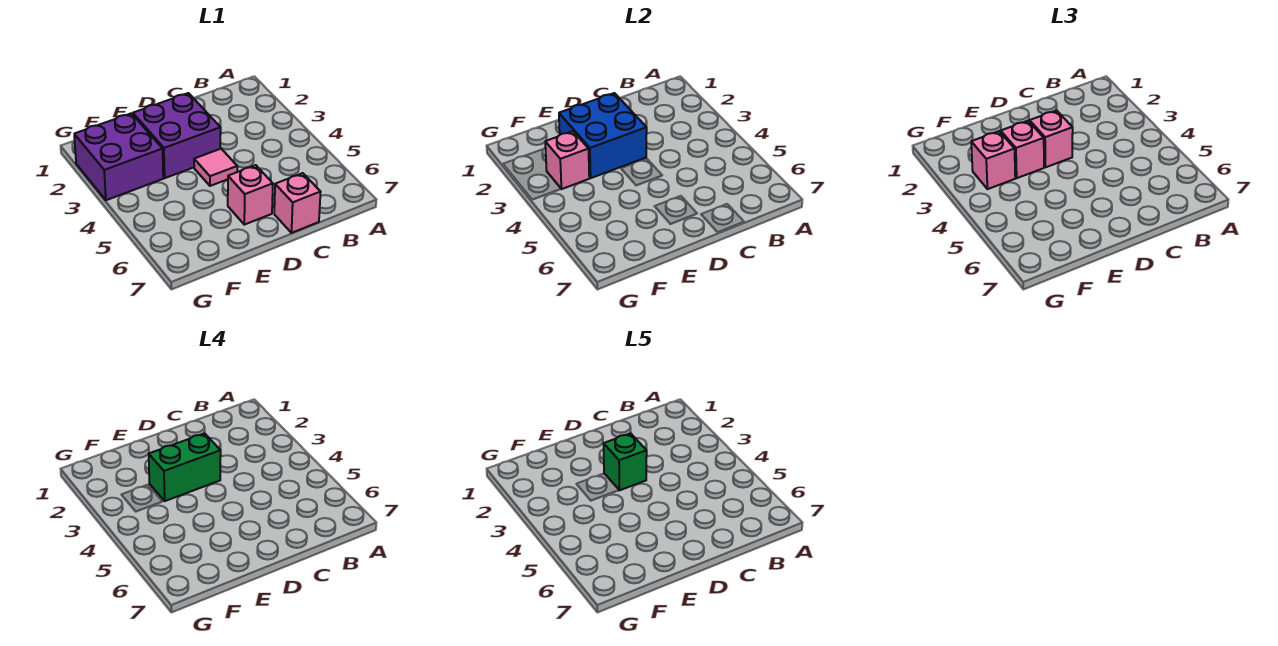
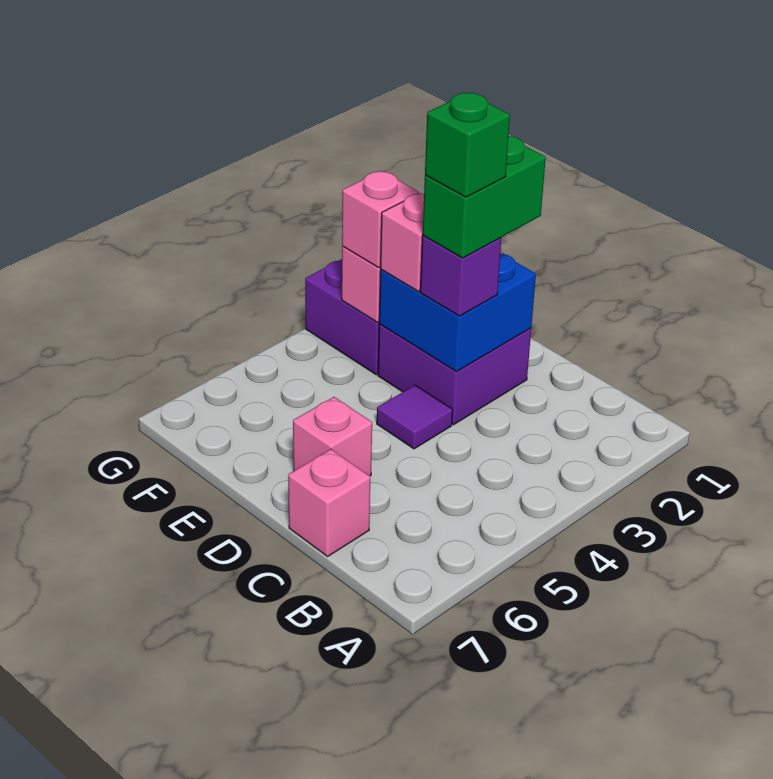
pink 1x1 brick [1030,110,1073,167] -> purple 1x1 brick [420,236,501,316]
green 1x2 brick [149,433,221,501] -> green 1x2 brick turned to [423,136,546,258]
pink 1x1 tile [194,149,237,186] -> purple 1x1 tile [377,385,453,449]

